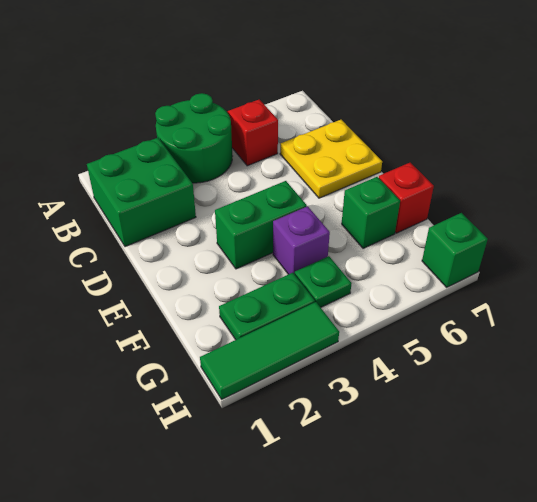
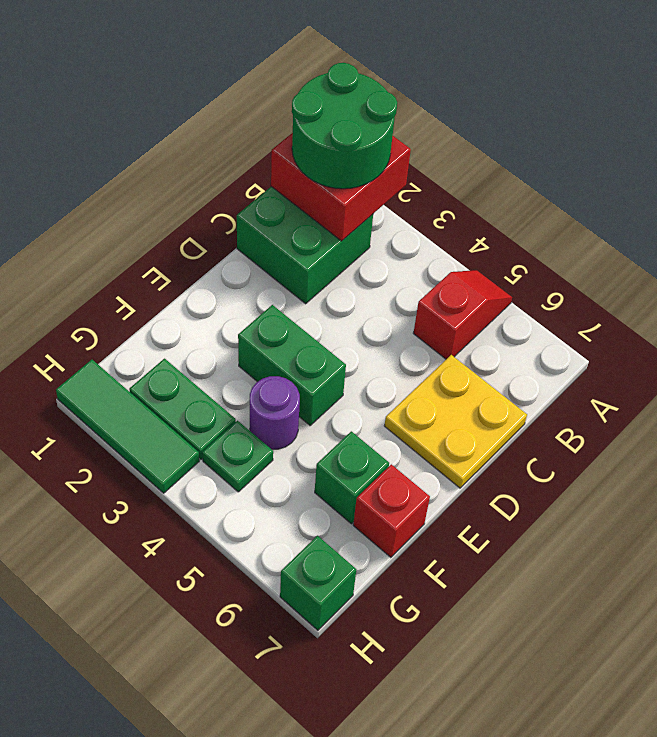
none -> red 2x2 brick [271,133,411,241]
green 2x2 round brick [155,93,232,183] -> green 2x2 round brick moved to [292,63,397,189]
purple 1x1 brick [273,206,330,274] -> purple 1x1 round brick [250,376,300,449]

